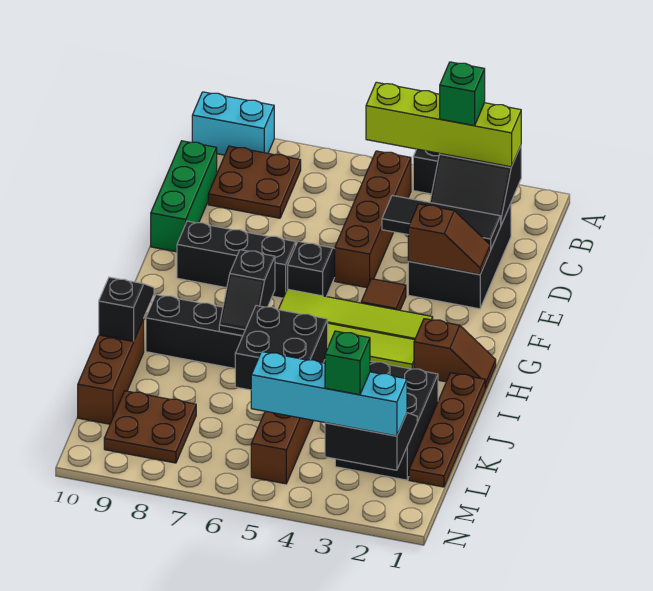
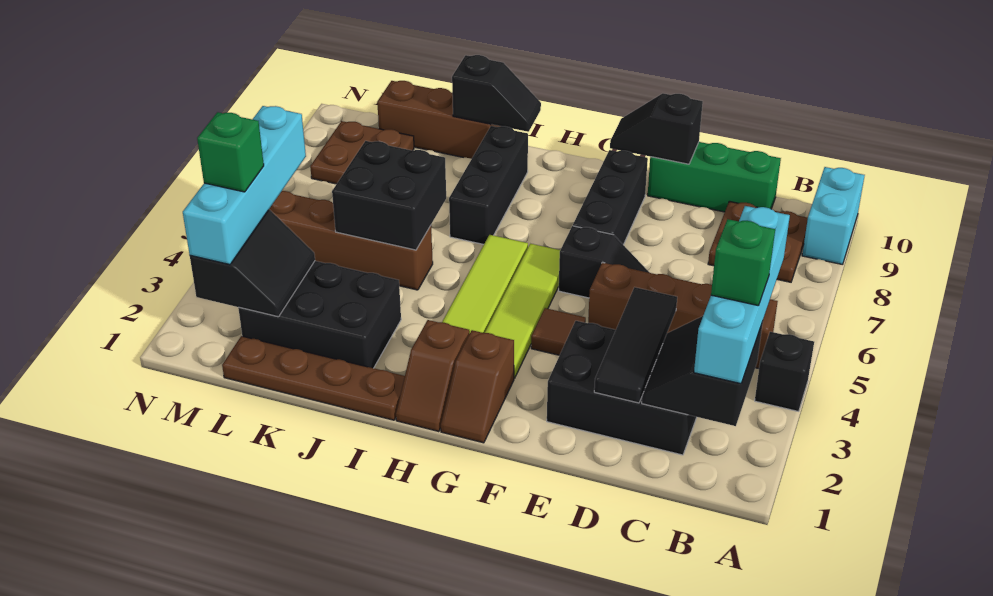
lime 1x4 brick [366,82,521,167] -> cyan 1x4 brick [694,206,790,384]
brown 1x2 slope [408,204,490,274] -> brown 1x2 slope moved to [441,330,514,443]
black 1x2 slope [219,250,275,336] -> black 1x2 slope moved to [610,93,703,164]

